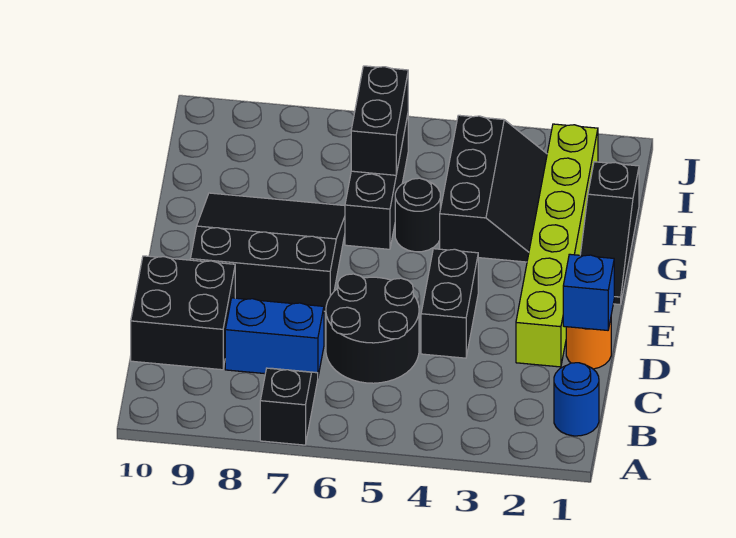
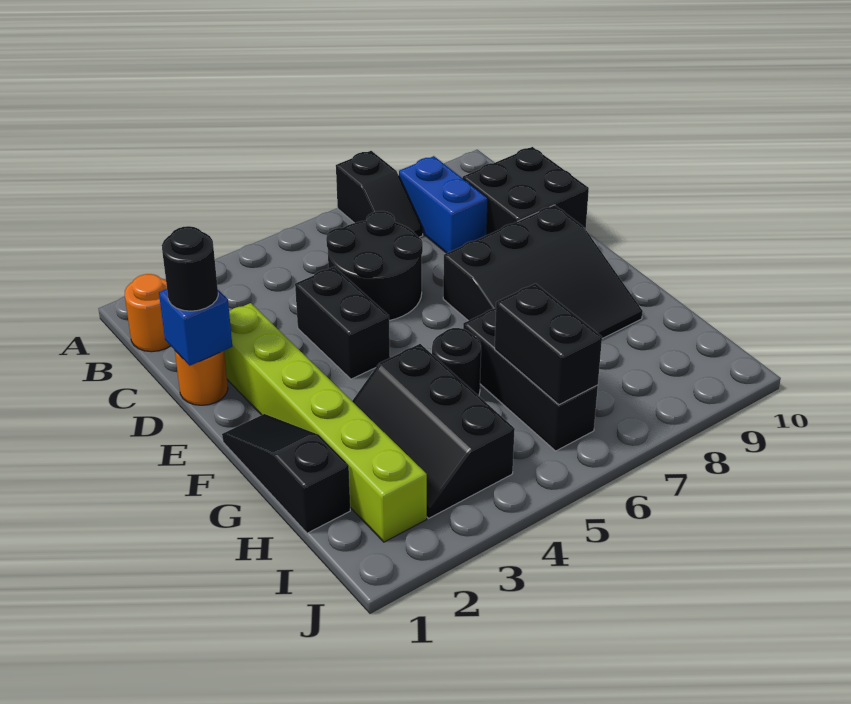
blue 1x1 round brick [554,363,599,436] -> orange 1x1 round brick [125,274,170,352]
blue 1x2 brick [225,298,324,375] -> blue 1x2 brick turned to [399,156,488,253]
none -> black 1x1 round brick [162,226,218,311]

